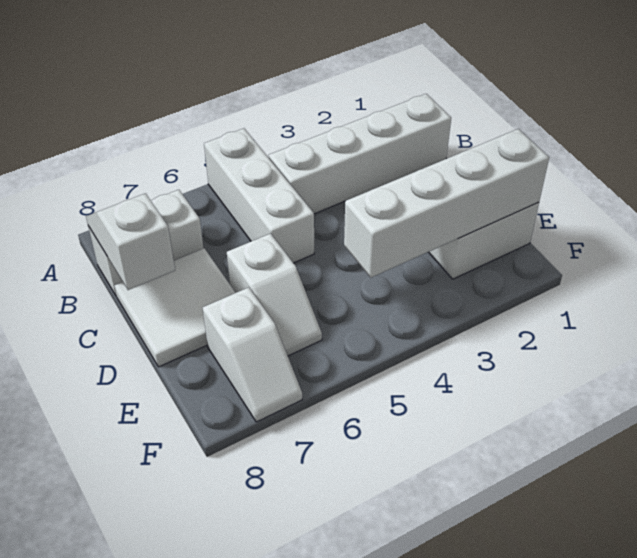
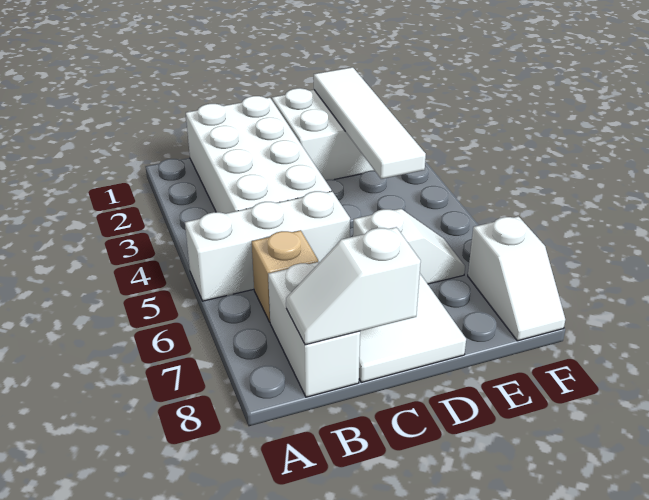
white 1x4 brick [269,94,451,214] -> white 2x4 brick [186,96,332,213]
none -> tan 1x1 brick [252,230,318,322]
white 1x4 brick [344,129,549,278] -> white 1x4 tile [314,67,426,179]
white 1x2 slope [203,287,302,422] -> white 1x2 slope turned to [468,216,565,341]

